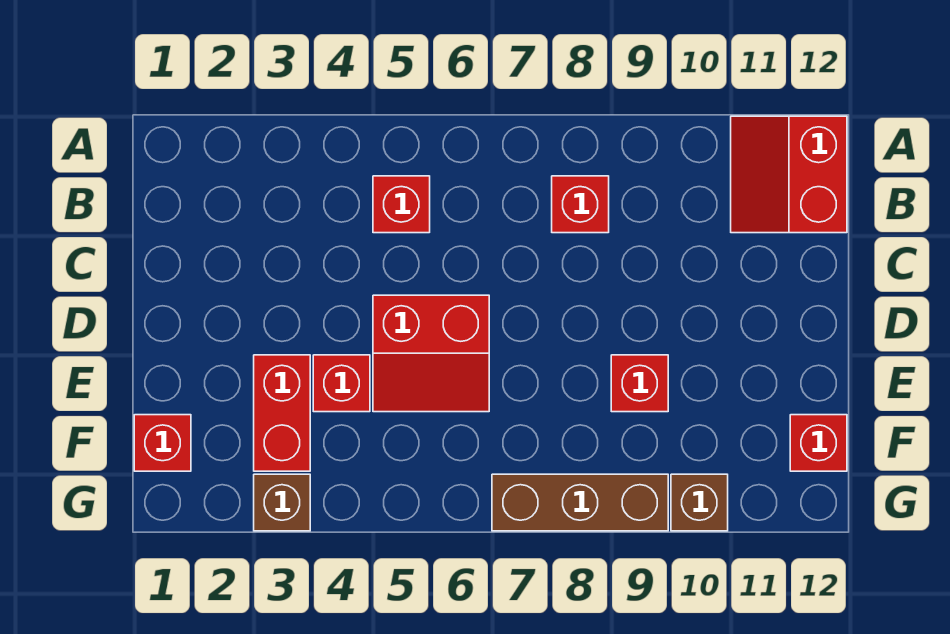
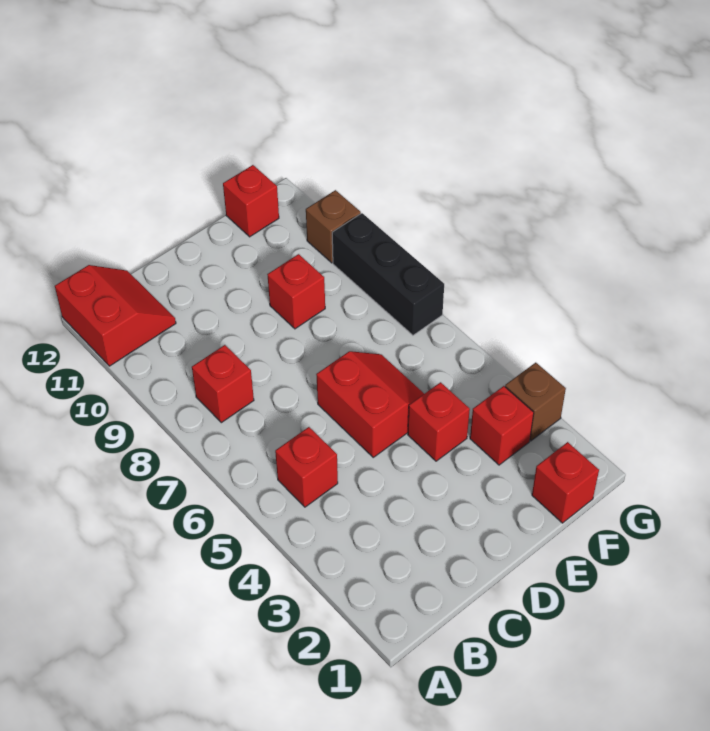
red 2x2 slope [731,116,847,233] -> red 2x2 slope turned to [55,265,176,366]
red 1x2 brick [254,355,310,471] -> red 1x1 brick [470,386,534,465]
brown 1x3 brick [492,474,668,531] -> black 1x3 brick [332,213,444,335]

